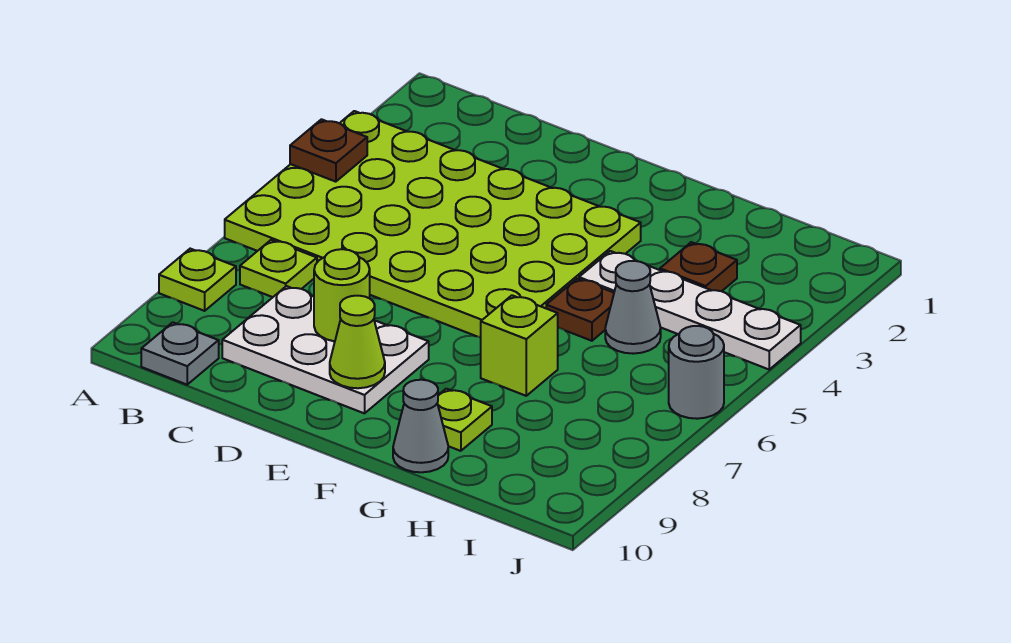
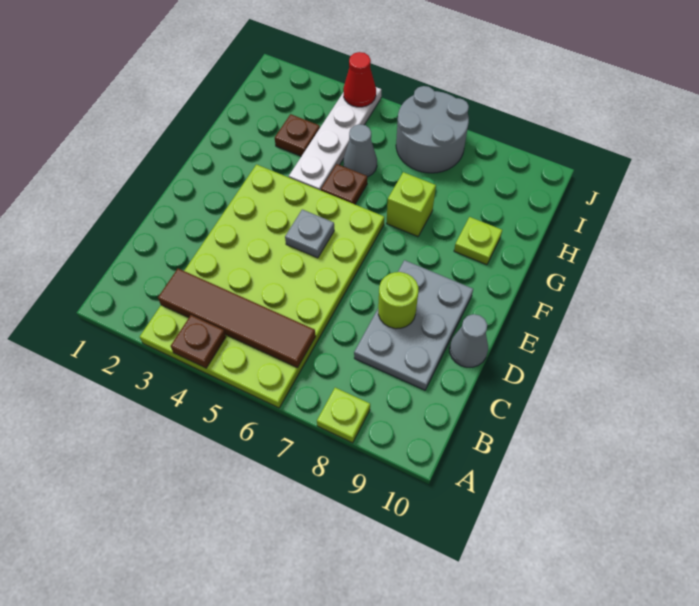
none -> brown 1x4 tile [158,269,316,368]
lime 1x1 plate [240,240,317,297] -> none
grey 1x1 plate [141,322,219,385] -> grey 1x1 plate moved to [285,209,334,258]
white 2x3 plate [222,286,429,413] -> grey 2x3 plate [354,260,473,390]
lime 1x1 cone [330,296,385,388] -> none
grey 1x1 cone [393,380,448,472] -> grey 1x1 cone moved to [449,314,488,367]
none -> red 1x1 cone [343,52,376,107]
grey 1x1 round brick [669,326,724,419] -> grey 2x2 round brick [396,86,469,173]

